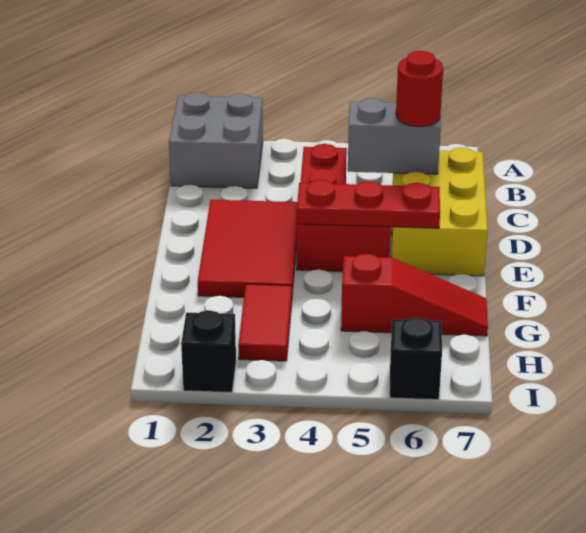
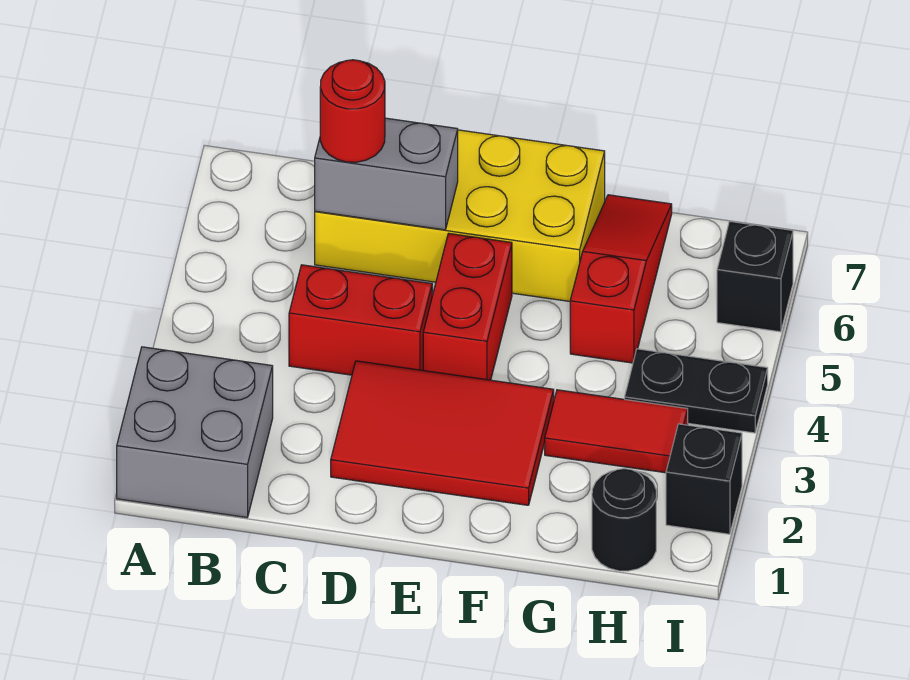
grey 1x2 brick [348,98,441,174] -> grey 1x2 brick turned to [315,118,458,230]
yellow 2x3 brick [391,148,488,276] -> yellow 2x4 brick [315,130,605,301]
red 1x3 plate [297,180,440,228] -> none
none -> black 1x1 round brick [592,469,656,571]
none -> black 1x2 plate [625,349,768,433]

